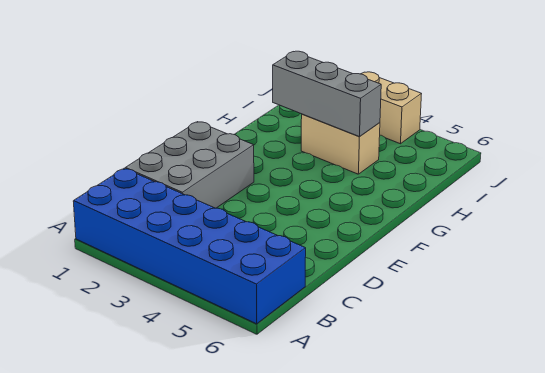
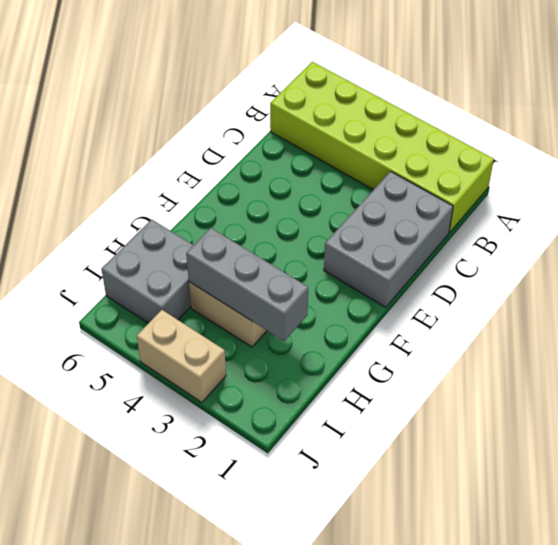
blue 2x6 brick [73,168,306,324] -> lime 2x6 brick [270,62,494,233]
none -> grey 2x2 brick [101,219,193,323]

